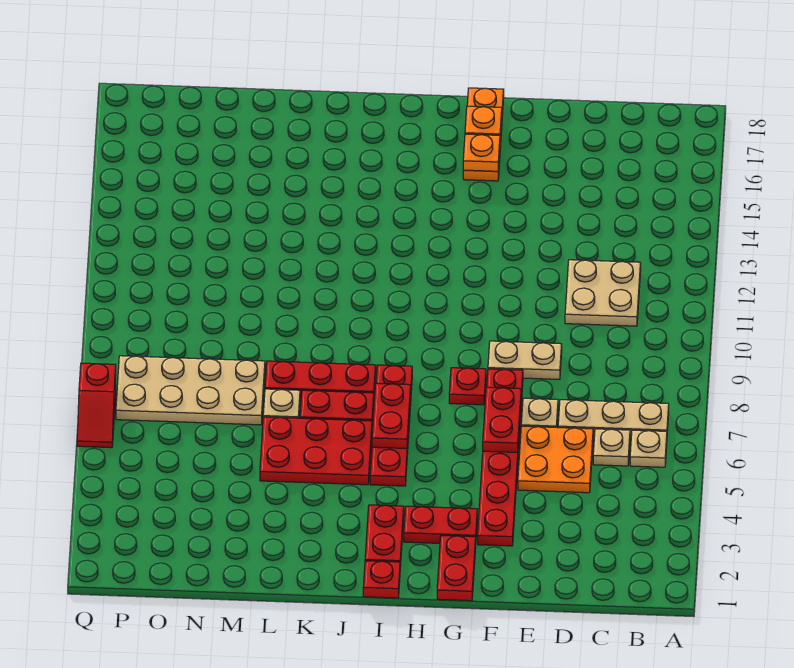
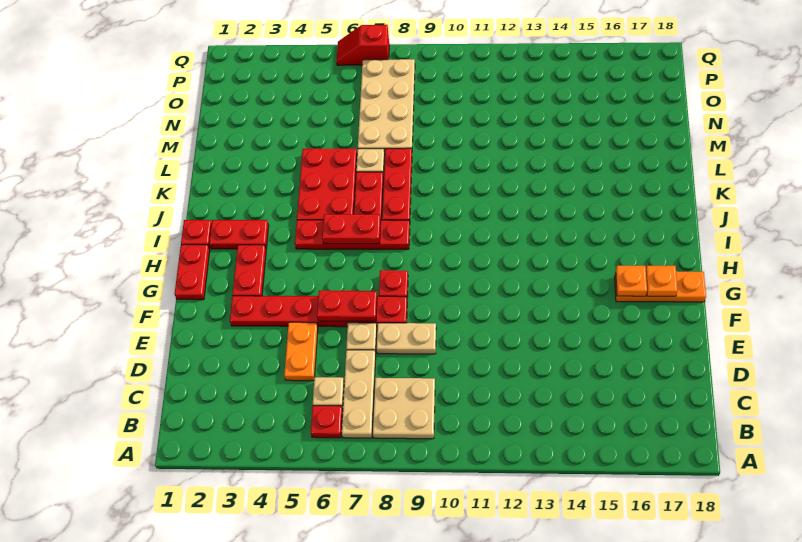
tan 1x1 plate [630,430,667,467] -> red 1x1 plate [311,406,343,438]
tan 2x2 plate [565,260,641,326] -> tan 2x2 plate moved to [373,378,435,439]
orange 2x2 plate [518,426,593,493] -> orange 1x2 plate [284,322,318,381]
tan 1x2 plate [488,341,562,379] -> tan 1x2 plate turned to [376,323,436,354]
red 1x2 plate [437,536,476,601] -> red 1x2 plate turned to [175,245,210,300]

